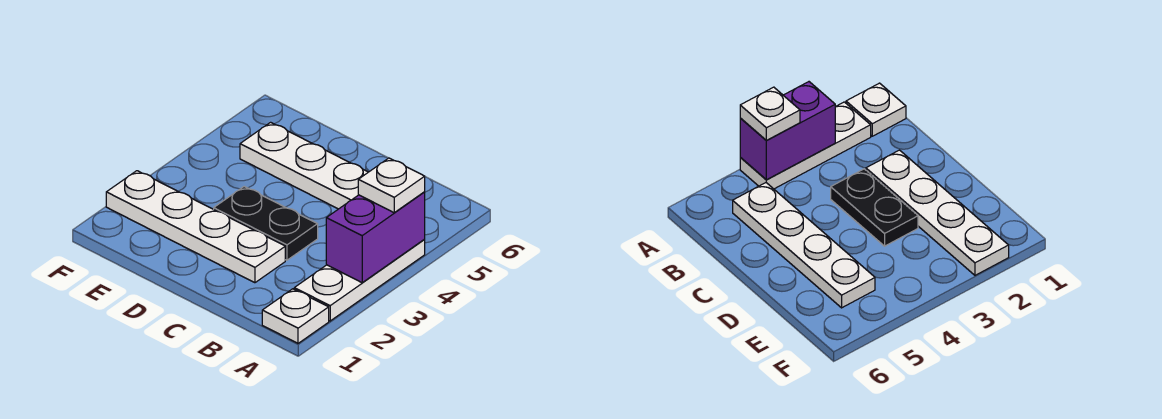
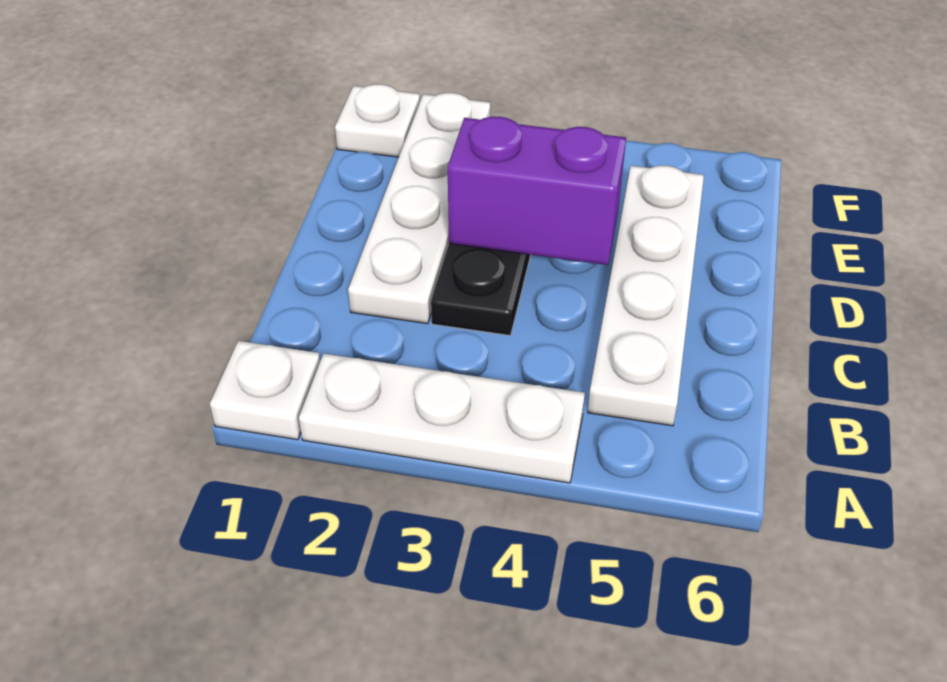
purple 1x2 brick [326,192,425,283] -> purple 1x2 brick moved to [448,117,626,265]
white 1x1 plate [358,158,425,213] -> white 1x1 plate moved to [335,84,420,157]

